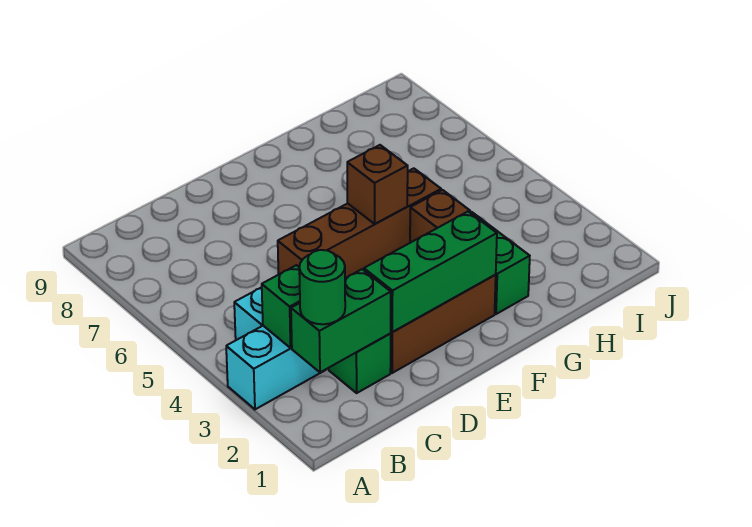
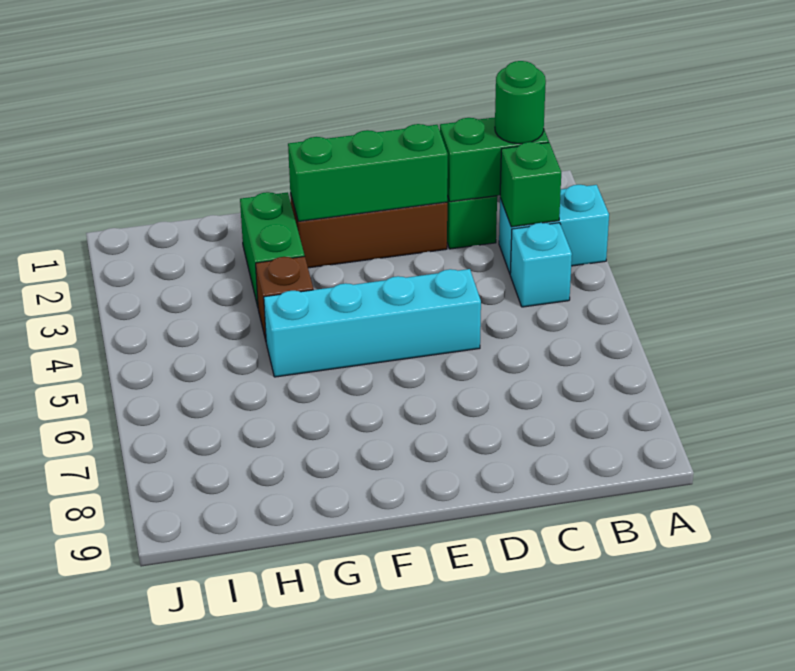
brown 1x4 brick [278,168,441,278] -> cyan 1x4 brick [264,269,481,377]
brown 1x1 brick [347,145,408,224] -> none

